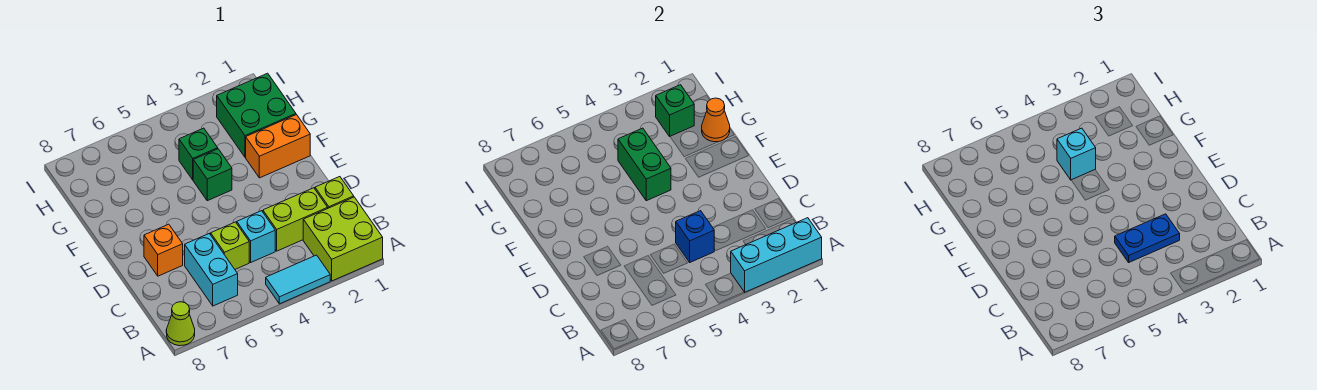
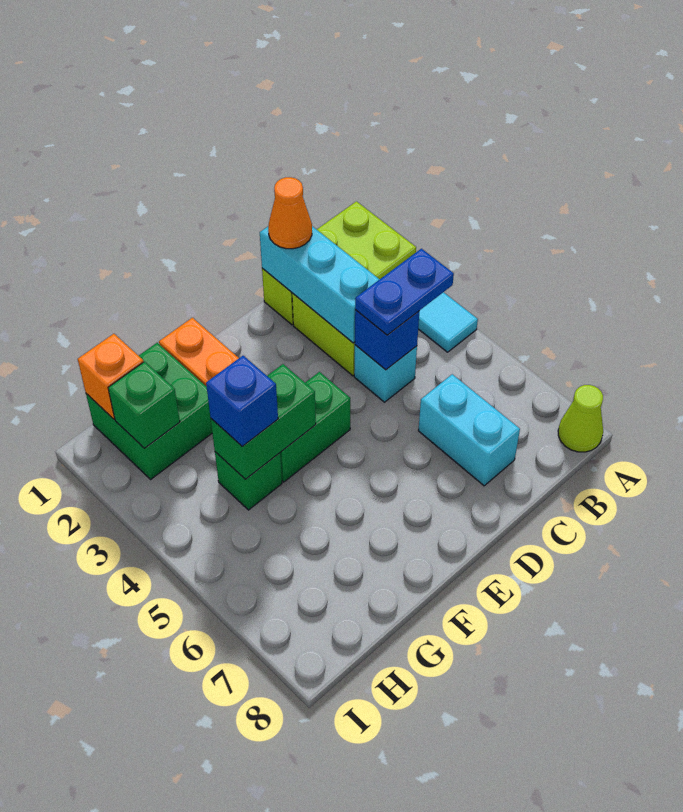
cyan 1x3 brick [731,218,822,292] -> cyan 1x3 brick moved to [260,226,380,343]
cyan 1x2 brick [185,234,238,306] -> cyan 1x2 brick turned to [418,374,520,486]
blue 1x2 plate [1115,214,1180,262] -> blue 1x2 plate turned to [355,249,454,335]
lime 1x1 brick [211,222,249,269] -> none
orange 1x1 brick [144,224,183,276] -> orange 1x1 brick moved to [78,334,143,419]
green 1x1 brick [193,149,232,201] -> green 1x2 brick [280,372,350,482]
orange 1x1 cone [702,98,730,142] -> orange 1x1 cone moved to [268,177,312,249]
cyan 1x1 brick [1057,128,1096,180] -> blue 1x1 brick [206,356,278,446]

